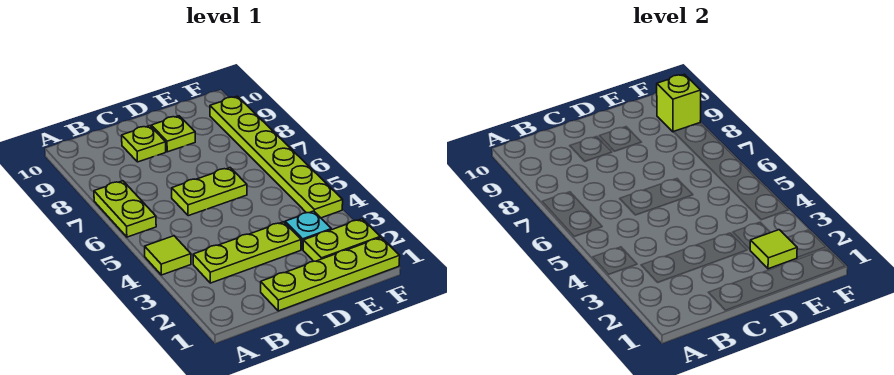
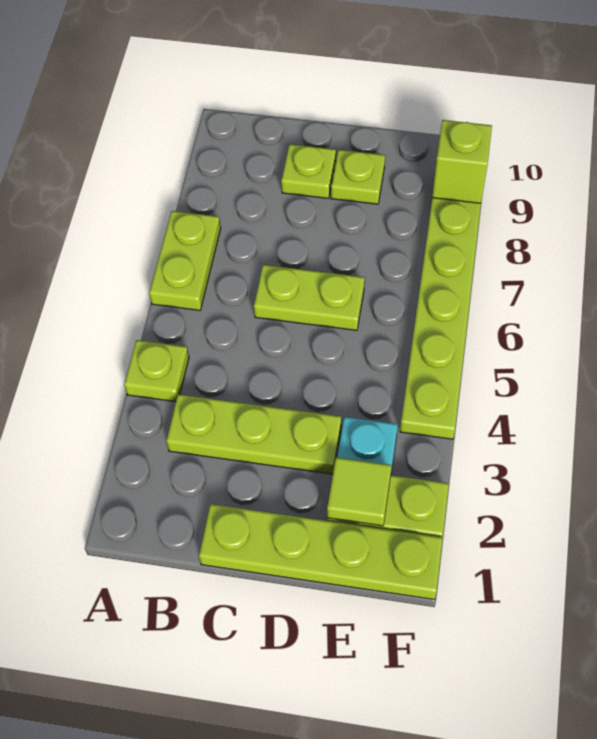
lime 1x1 tile [145,236,191,275] -> lime 1x1 plate [124,340,189,402]

